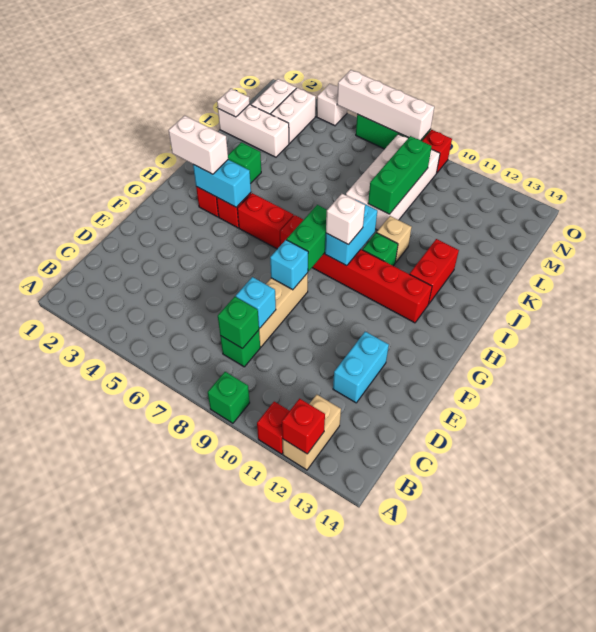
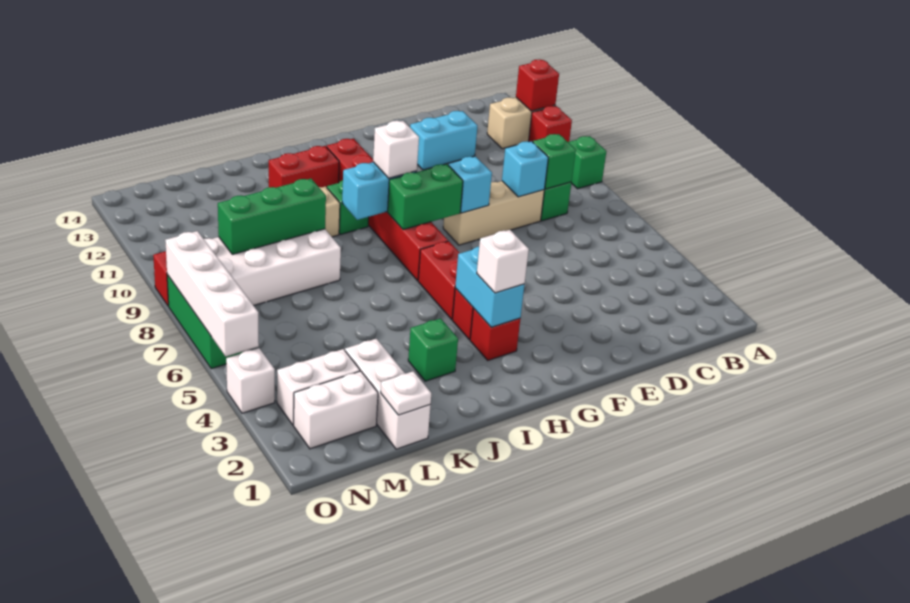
white 1x2 brick [168,116,228,174] -> white 1x1 brick [477,230,529,293]

